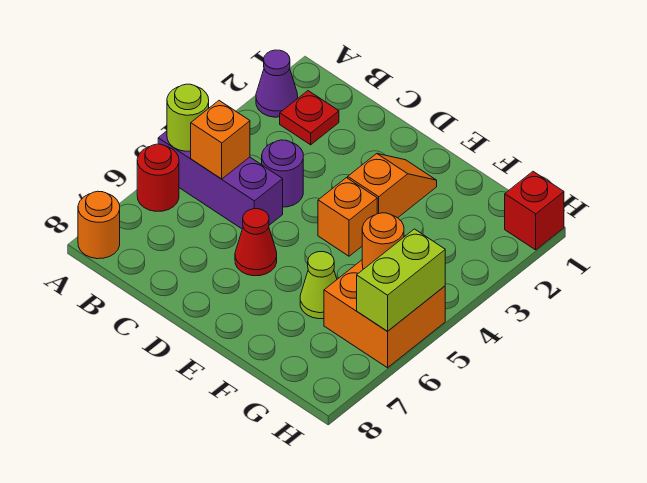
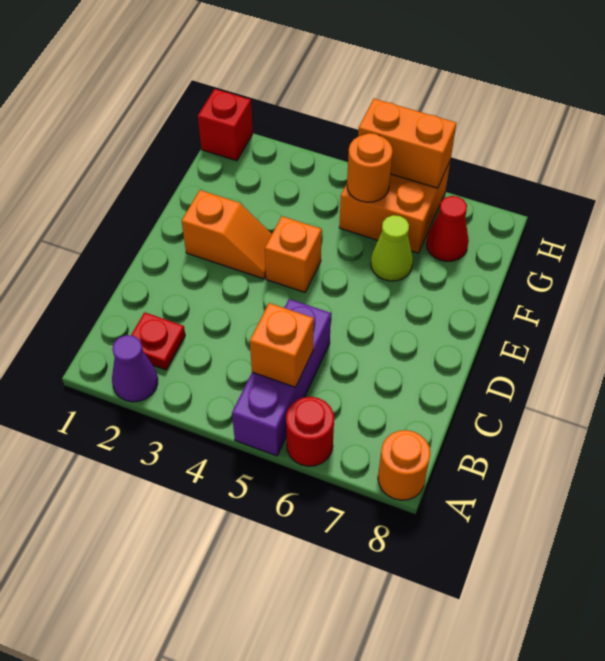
lime 1x1 round brick [167,84,209,151] -> none
purple 1x1 round brick [262,140,303,207] -> none
red 1x1 cone [235,209,277,276] -> red 1x1 cone moved to [426,196,469,261]
orange 1x2 slope [348,154,437,218] -> orange 1x2 slope turned to [182,190,272,279]
lime 1x2 brick [357,229,445,331] -> orange 1x2 brick [358,99,456,188]

